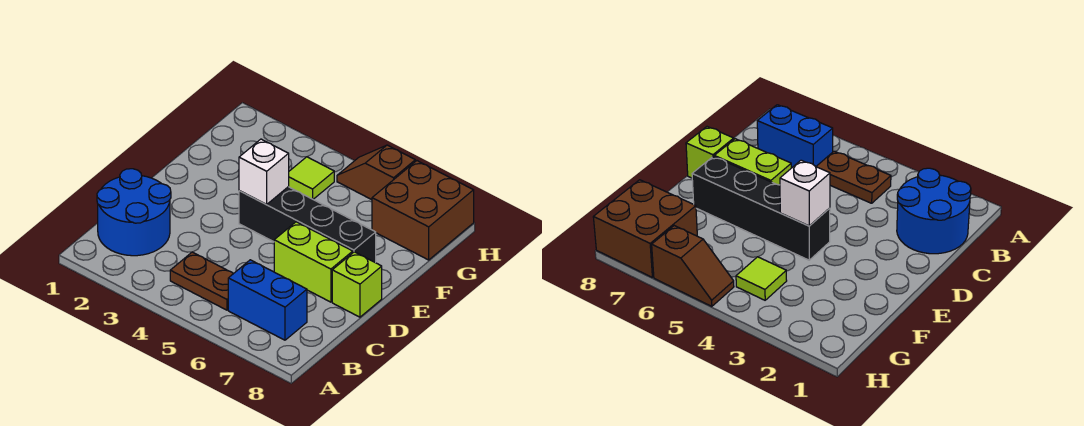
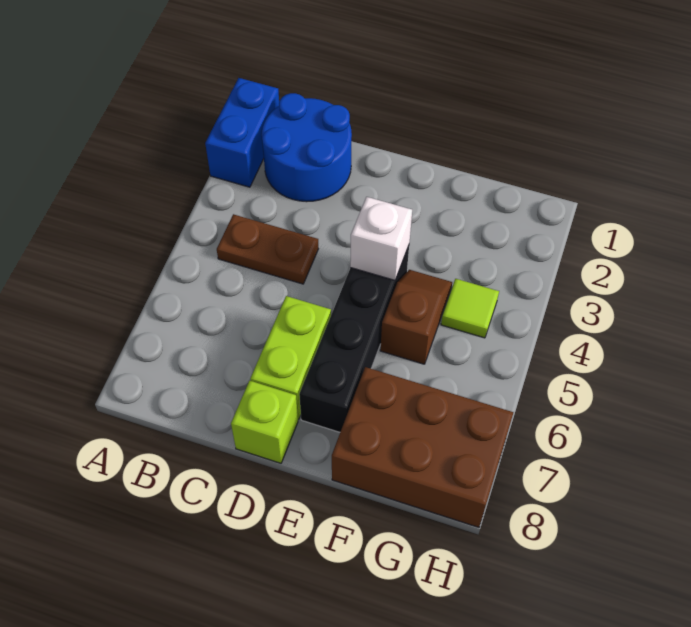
brown 1x2 plate [170,252,233,310] -> brown 1x2 plate turned to [217,214,318,284]
blue 1x2 brick [228,260,307,340] -> blue 1x2 brick moved to [205,78,279,187]
brown 2x2 brick [372,161,474,260] -> brown 2x3 brick [332,367,513,527]
brown 1x2 slope [337,145,415,200] -> brown 1x2 slope moved to [380,270,452,364]

